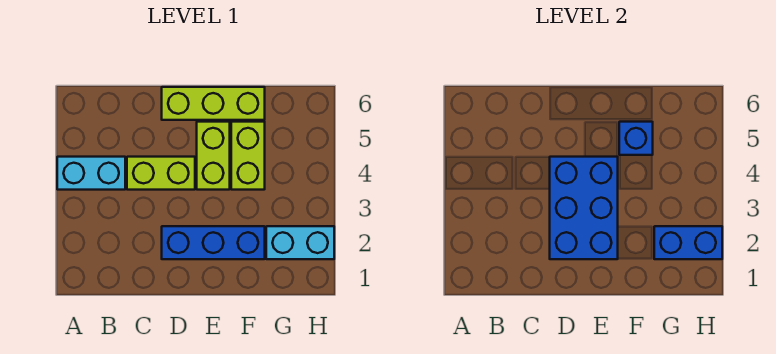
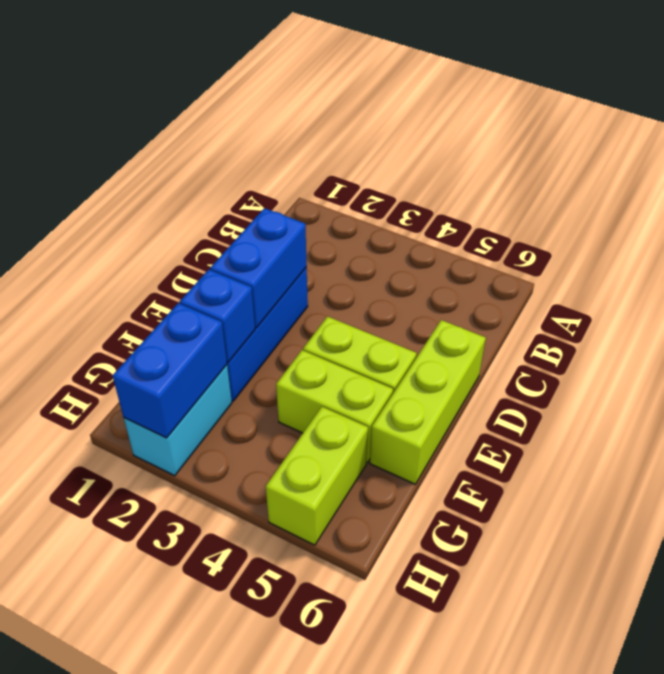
cyan 1x2 brick [57,157,125,190] -> none
lime 1x2 brick [127,157,195,190] -> lime 1x2 brick moved to [266,407,368,545]
blue 2x3 brick [550,157,618,259] -> blue 1x2 brick [210,208,307,328]
blue 1x1 brick [619,122,653,155] -> blue 1x1 brick moved to [180,270,255,362]

